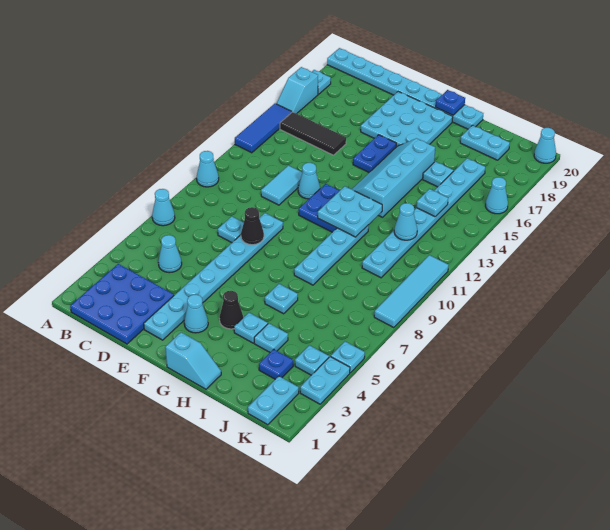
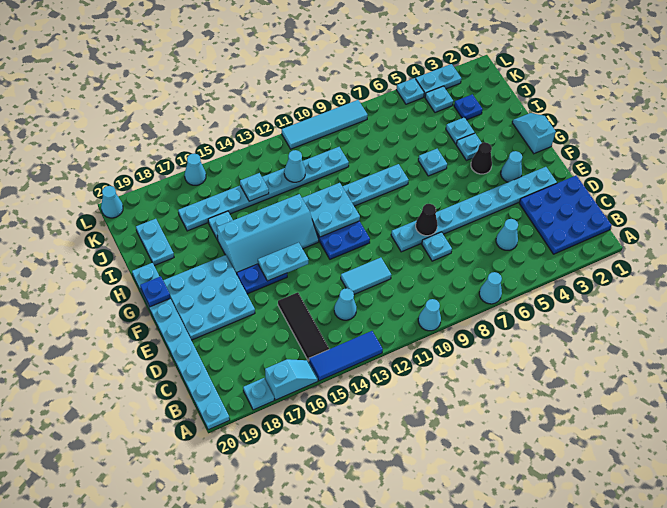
cyan 1x1 cone [298,163,320,199] -> cyan 1x1 cone moved to [334,288,357,320]
cyan 1x2 plate [248,376,299,425] -> cyan 1x2 plate moved to [258,242,308,281]

